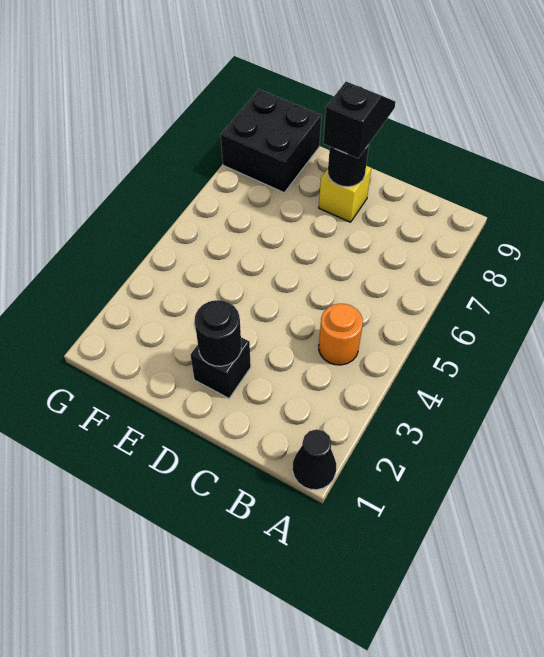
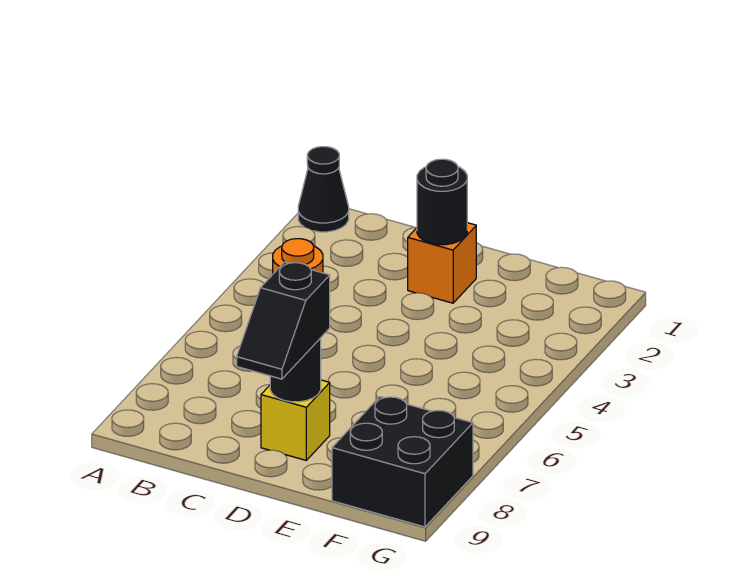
black 1x1 brick [191,337,251,398] -> orange 1x1 brick [408,223,476,303]

